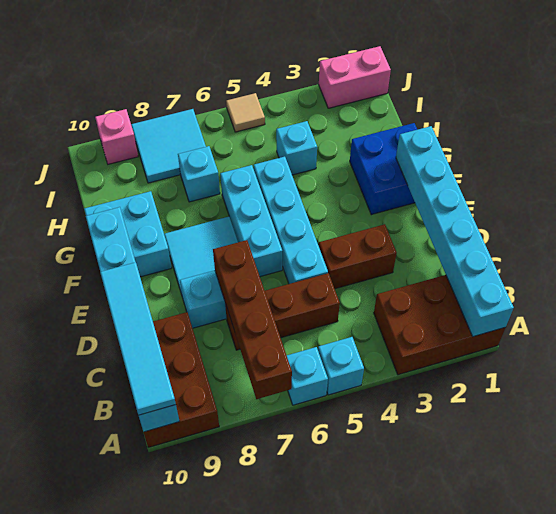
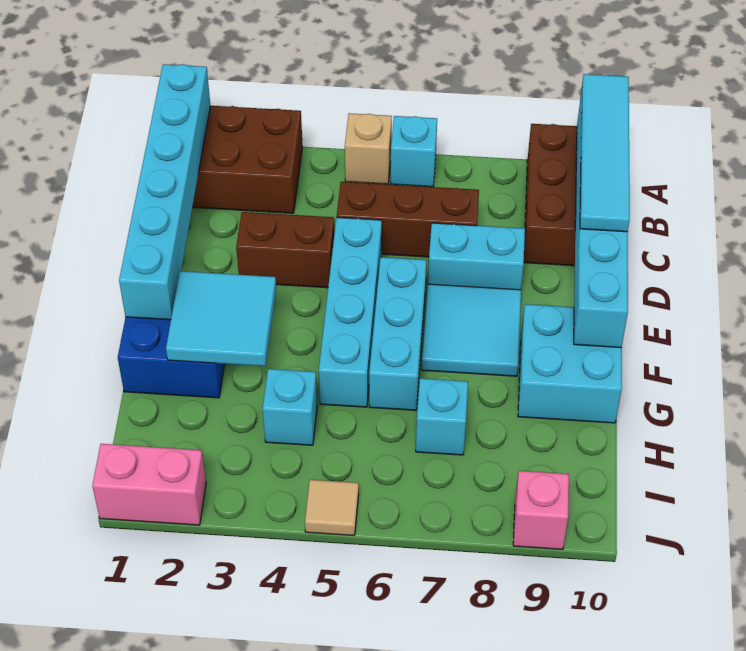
cyan 1x1 brick [318,337,364,395] -> tan 1x1 brick [345,113,392,184]
brown 1x4 brick [213,240,292,399] -> none
cyan 2x2 tile [131,109,206,183] -> cyan 2x2 tile moved to [166,271,276,366]

